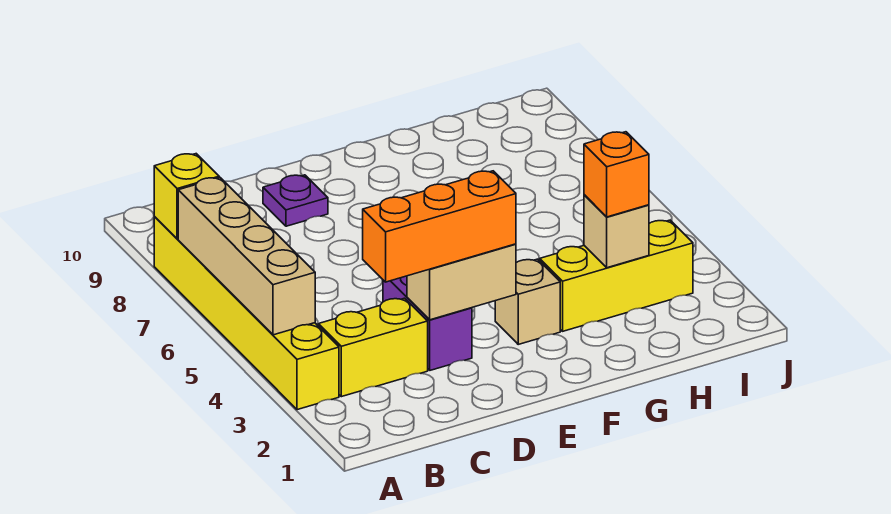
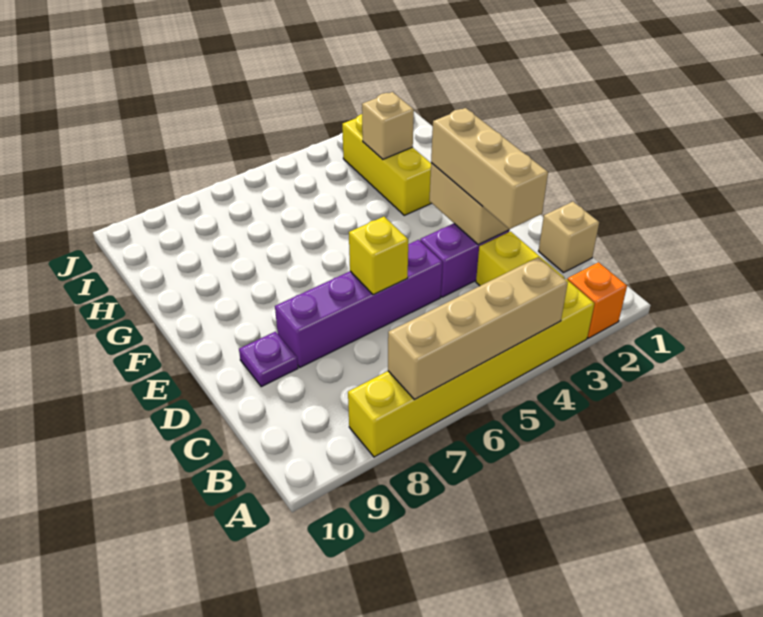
yellow 1x1 brick [154,154,219,239] -> yellow 1x1 brick moved to [349,217,408,295]
orange 1x3 brick [363,171,516,282] -> tan 1x3 brick [431,108,548,229]
none -> purple 1x4 brick [275,240,443,367]
tan 1x1 brick [495,259,560,344] -> tan 1x1 brick moved to [539,202,599,273]
orange 1x1 brick [584,132,649,217] -> orange 1x1 brick moved to [567,262,627,338]

